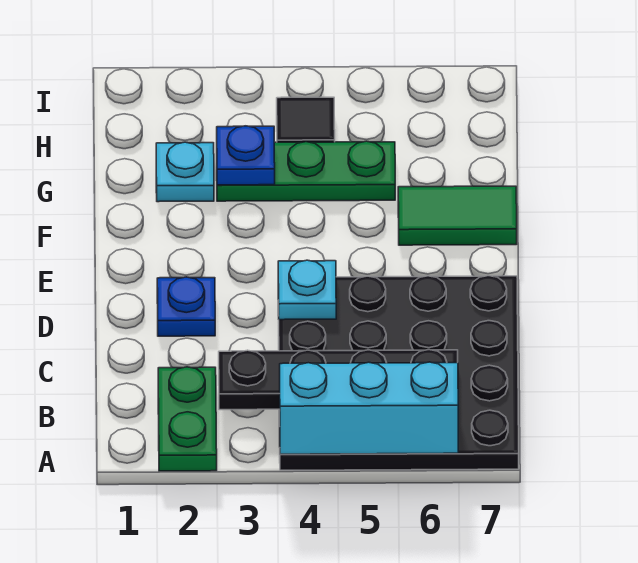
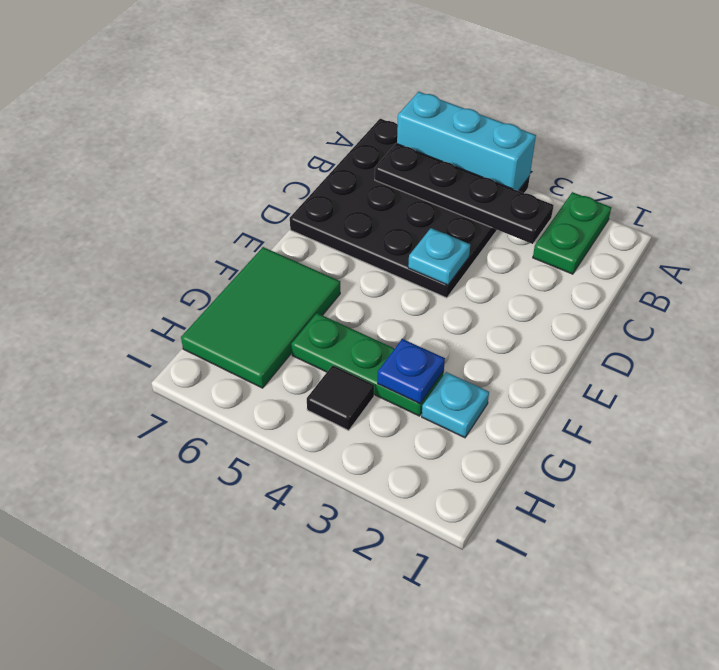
blue 1x1 plate [157,277,215,336] -> none
green 1x2 tile [398,186,517,245] -> green 2x3 tile [181,247,340,388]

